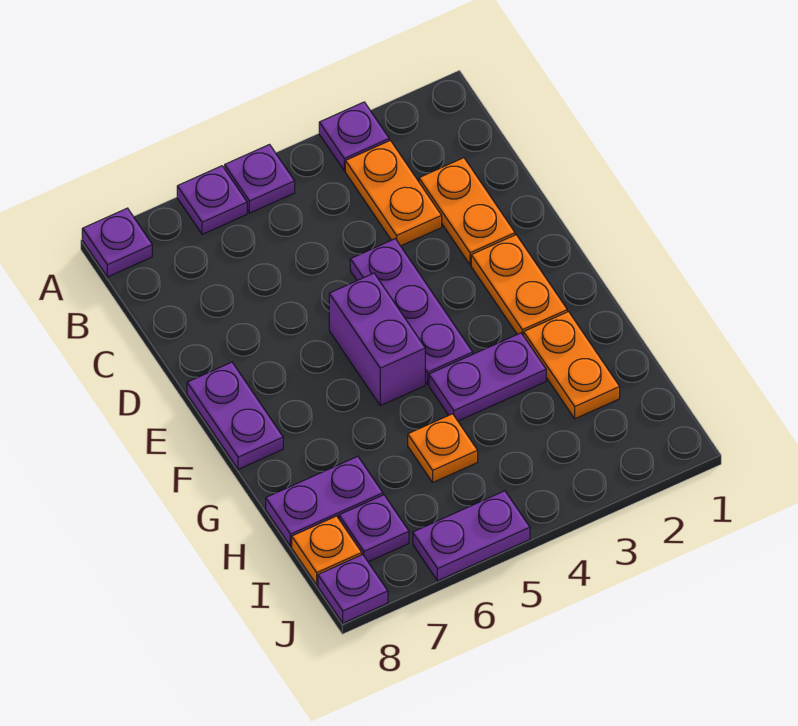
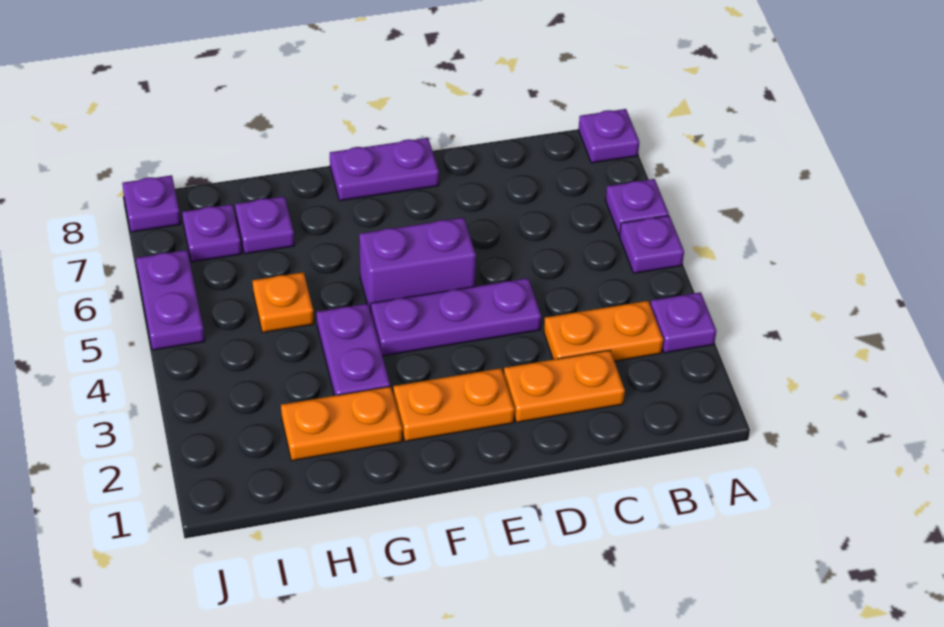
purple 1x2 plate [266,456,383,546] -> purple 1x1 plate [235,196,295,254]
orange 1x1 plate [292,516,362,585] -> none

